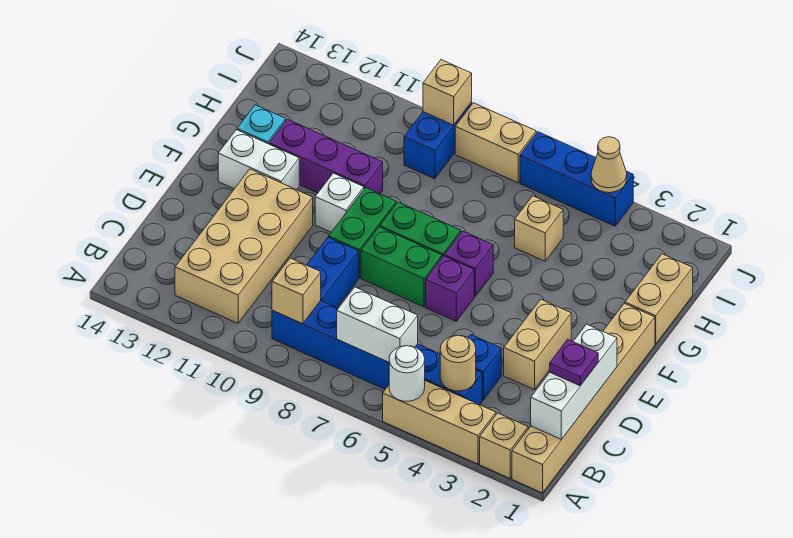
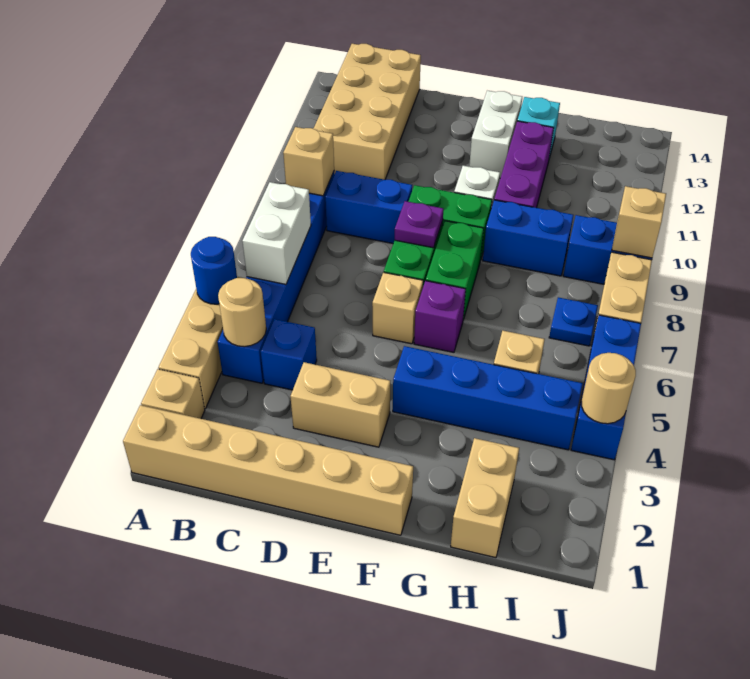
white 1x1 round brick [389,346,425,401] -> blue 1x1 round brick [191,237,237,304]
white 1x3 brick [531,324,617,439] -> none
tan 2x4 brick [175,169,313,323] -> tan 2x4 brick turned to [313,44,421,180]
purple 1x1 plate [550,339,598,386] -> purple 1x1 plate moved to [395,201,443,248]
purple 1x1 brick [426,256,474,321] -> tan 1x1 brick [372,272,423,344]
none -> blue 1x4 brick [393,346,583,450]
tan 1x2 brick [625,254,693,344] -> tan 1x2 brick turned to [451,438,519,558]
none -> blue 1x2 brick [483,200,573,276]
none -> blue 1x1 plate [549,297,598,346]
tan 1x1 cone [591,137,627,193] -> tan 1x1 round brick [582,353,636,424]

